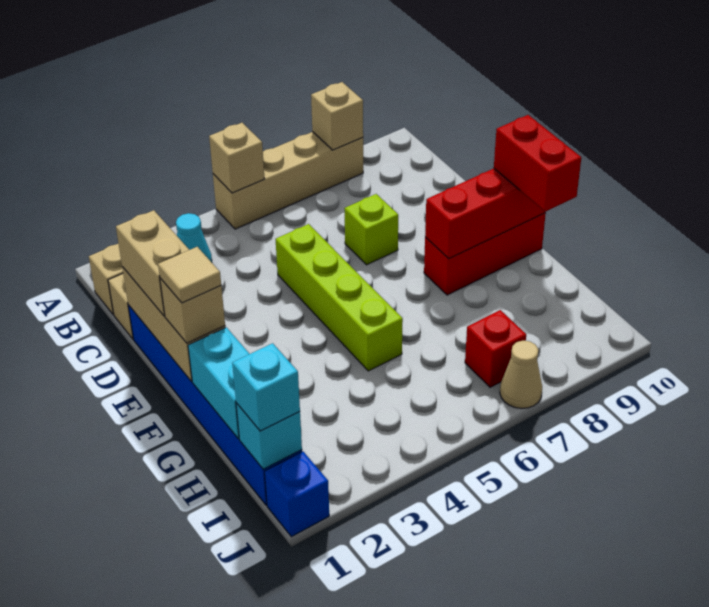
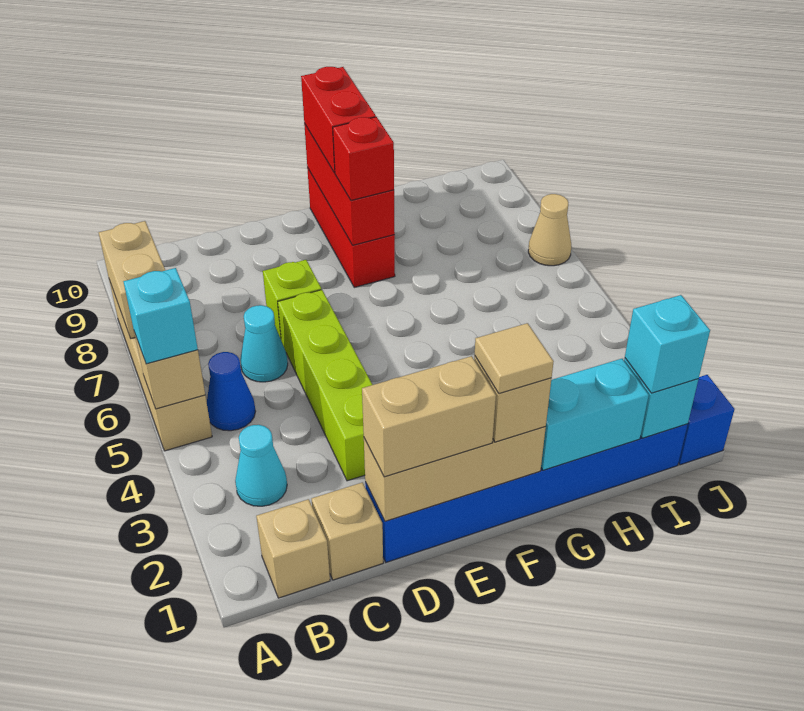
none -> cyan 1x1 brick [123,268,198,364]
tan 1x1 brick [311,82,363,150] -> tan 1x2 brick [99,221,165,339]
none -> blue 1x1 cone [207,352,256,431]
none -> cyan 1x1 cone [240,305,288,382]
lime 1x4 brick [276,224,403,371] -> lime 1x4 brick turned to [278,290,372,481]
red 1x2 brick [494,115,581,212] -> red 1x2 brick turned to [301,67,376,173]
red 1x1 brick [465,310,526,387] -> red 1x1 brick moved to [333,117,394,200]

